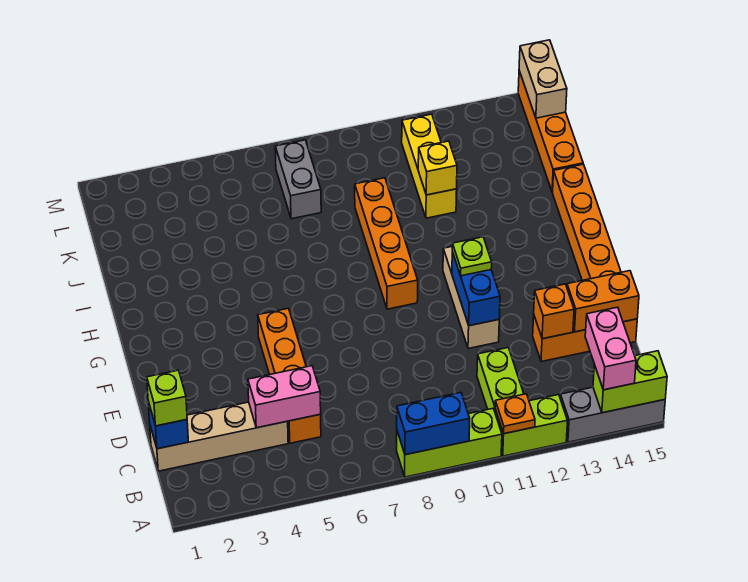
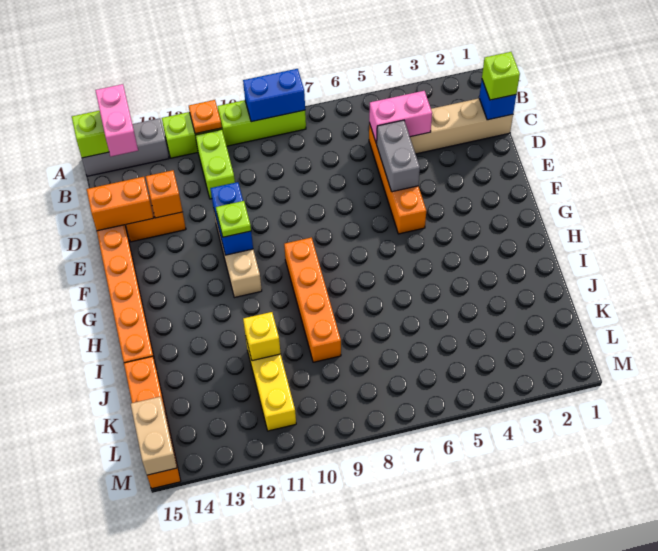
grey 1x2 brick [275,140,321,219] -> grey 1x2 brick moved to [377,120,420,192]

